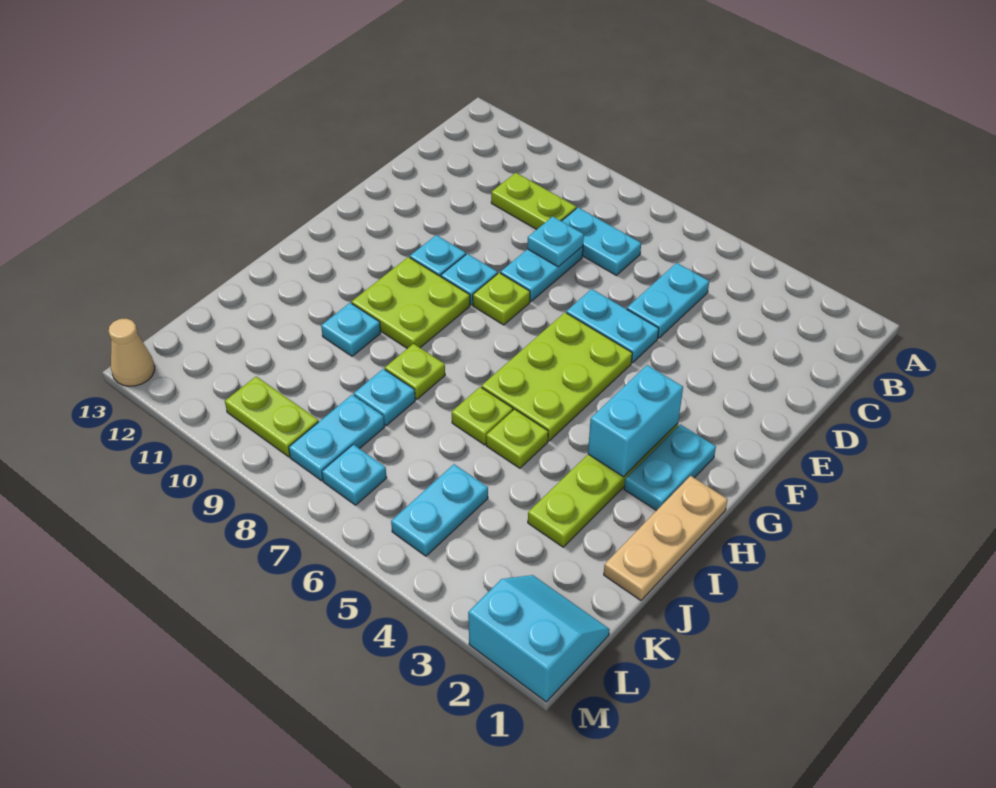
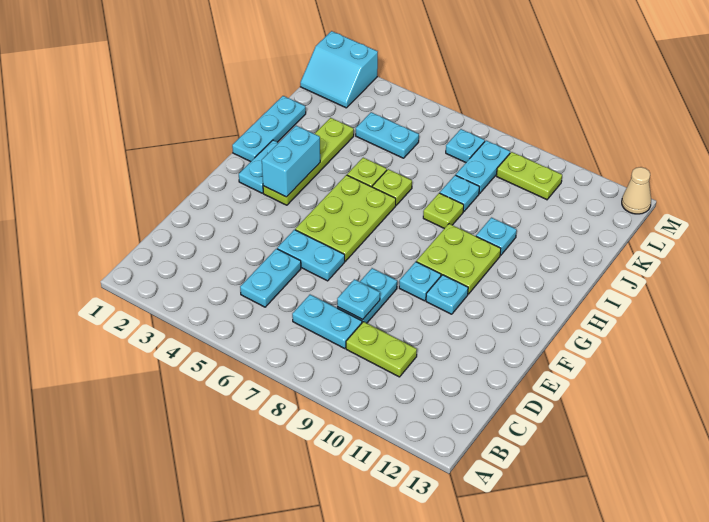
lime 1x1 plate [473,273,530,325] -> none
tan 1x3 plate [604,476,728,600] -> cyan 1x3 plate [232,96,306,162]
cyan 1x2 plate [391,464,488,556] -> cyan 1x2 plate turned to [356,112,419,158]

